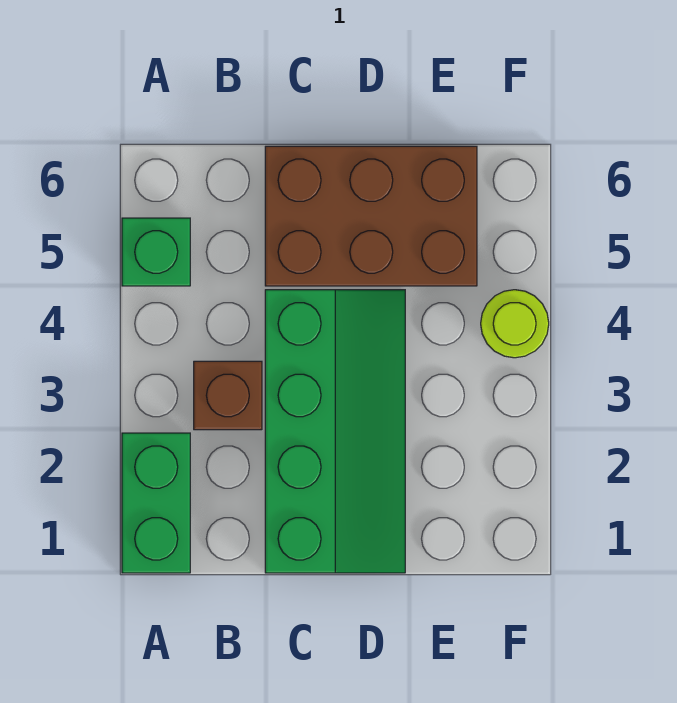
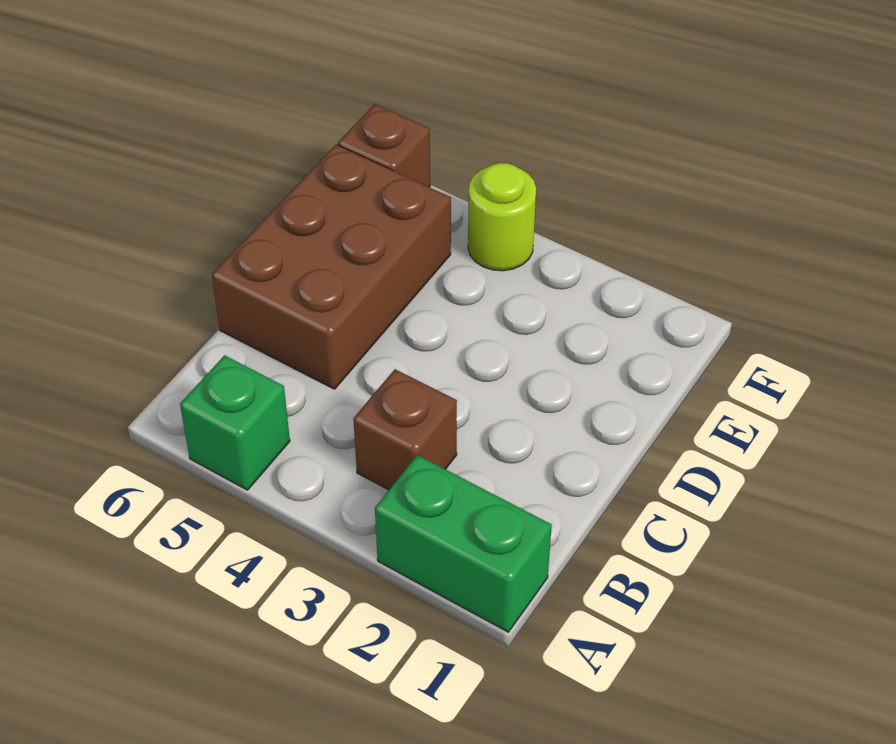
green 2x4 slope [265,290,405,573] -> none
none -> brown 1x1 brick [338,104,430,187]

